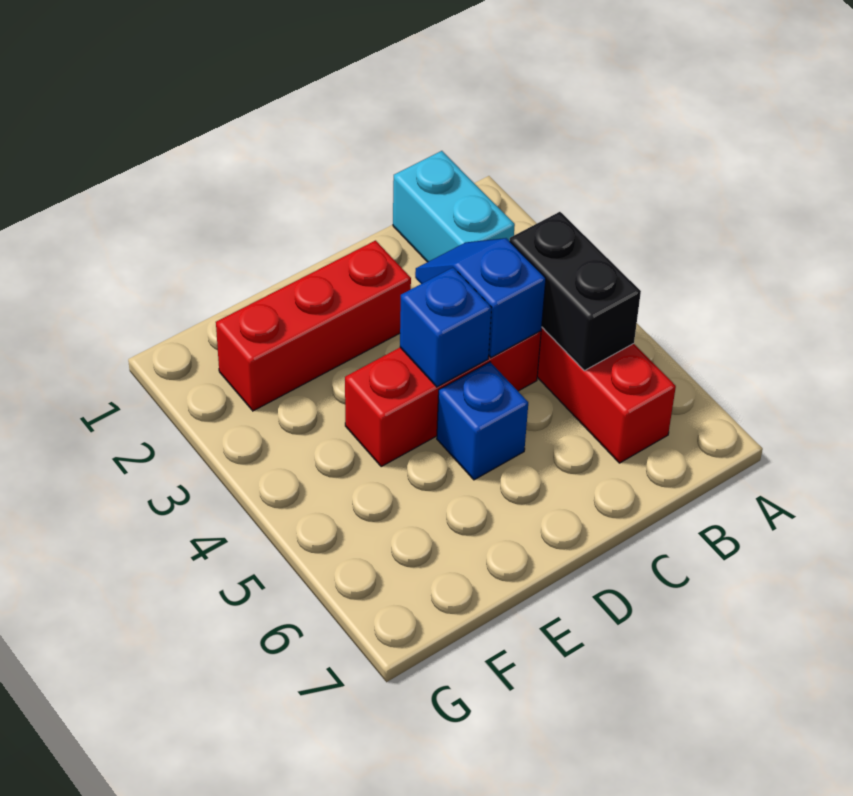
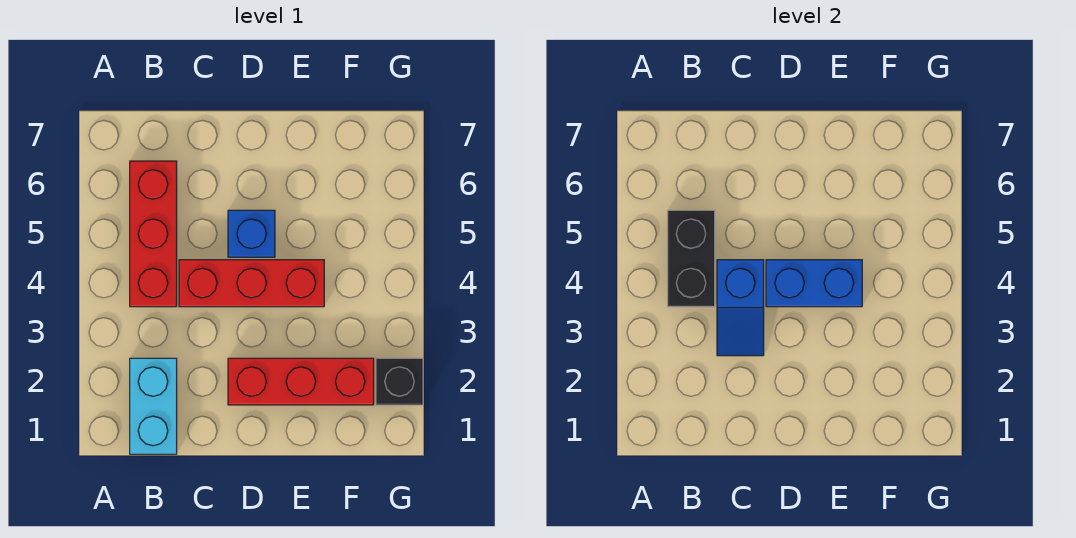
blue 1x1 brick [400,268,492,387] -> blue 1x2 brick [766,260,862,307]
none -> black 1x1 brick [376,358,423,405]

